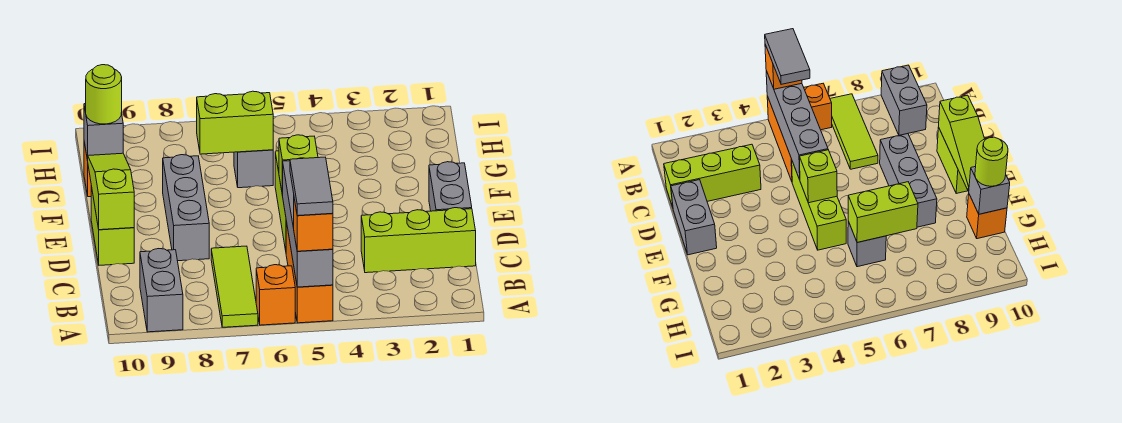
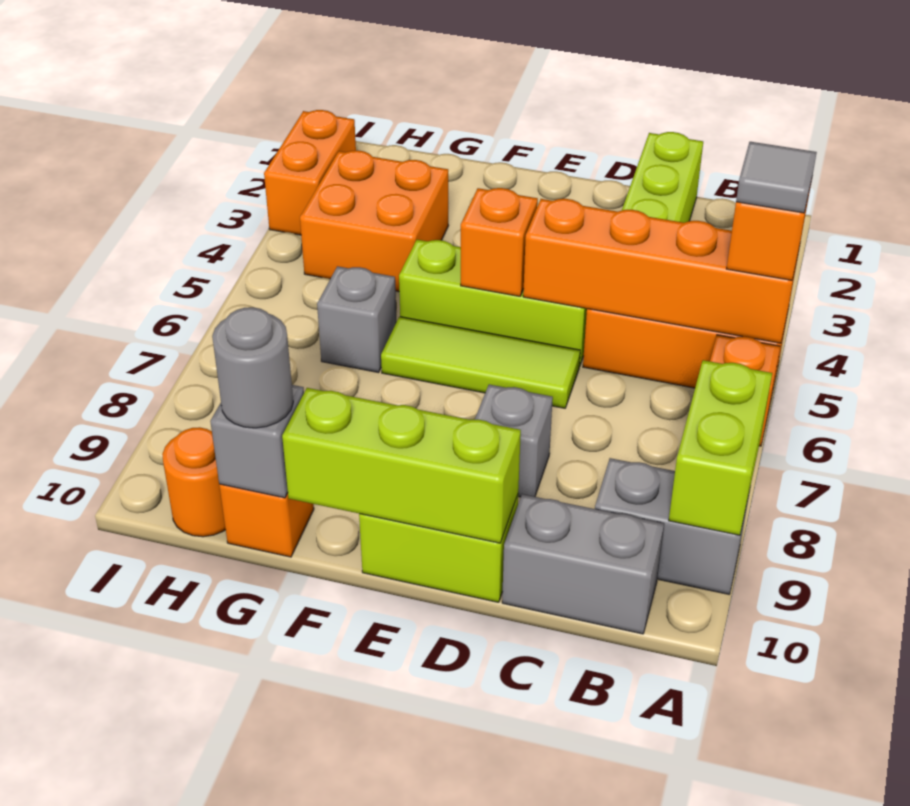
grey 1x4 brick [282,158,333,287] -> orange 1x4 brick [523,199,799,343]
grey 1x2 tile [290,157,333,216] -> grey 1x1 tile [736,142,817,213]
lime 1x3 tile [211,246,258,327] -> lime 1x3 tile moved to [381,317,580,408]
grey 1x2 brick [429,162,472,211] -> grey 1x2 brick moved to [502,494,664,634]
grey 1x3 brick [163,155,209,261] -> grey 1x1 brick [475,384,553,497]
lime 1x3 slope [87,153,134,230] -> lime 1x3 brick [282,388,521,543]
lime 1x1 brick [279,135,318,195] -> orange 1x1 brick [461,188,538,296]
none -> orange 2x2 brick [300,150,448,291]
lime 1x2 brick [197,91,273,154] -> lime 1x2 brick moved to [669,360,772,535]
lime 1x1 round brick [86,65,122,124] -> grey 1x1 round brick [212,307,293,428]
none -> orange 1x1 round brick [162,427,226,537]
none -> orange 1x2 brick [264,110,356,235]

